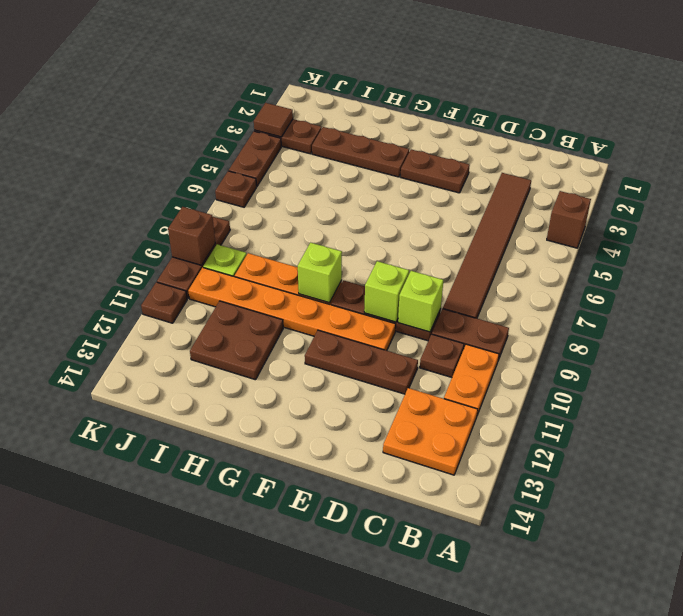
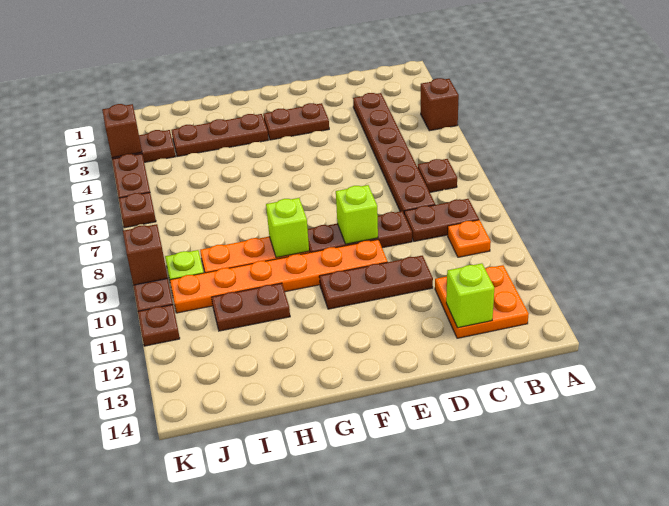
orange 1x2 plate [444,344,499,415] -> orange 1x1 plate [448,220,491,257]
brown 1x6 tile [443,173,531,318] -> brown 1x6 plate [353,93,435,213]
brown 1x1 plate [420,334,464,377] -> brown 1x1 plate moved to [418,159,457,192]
lime 1x1 brick [398,271,443,332] -> lime 1x1 brick moved to [446,263,494,328]
brown 2x2 plate [190,301,283,380] -> brown 1x2 plate [212,283,290,331]
brown 1x1 tile [254,103,293,137] -> brown 1x1 brick [102,104,142,158]

